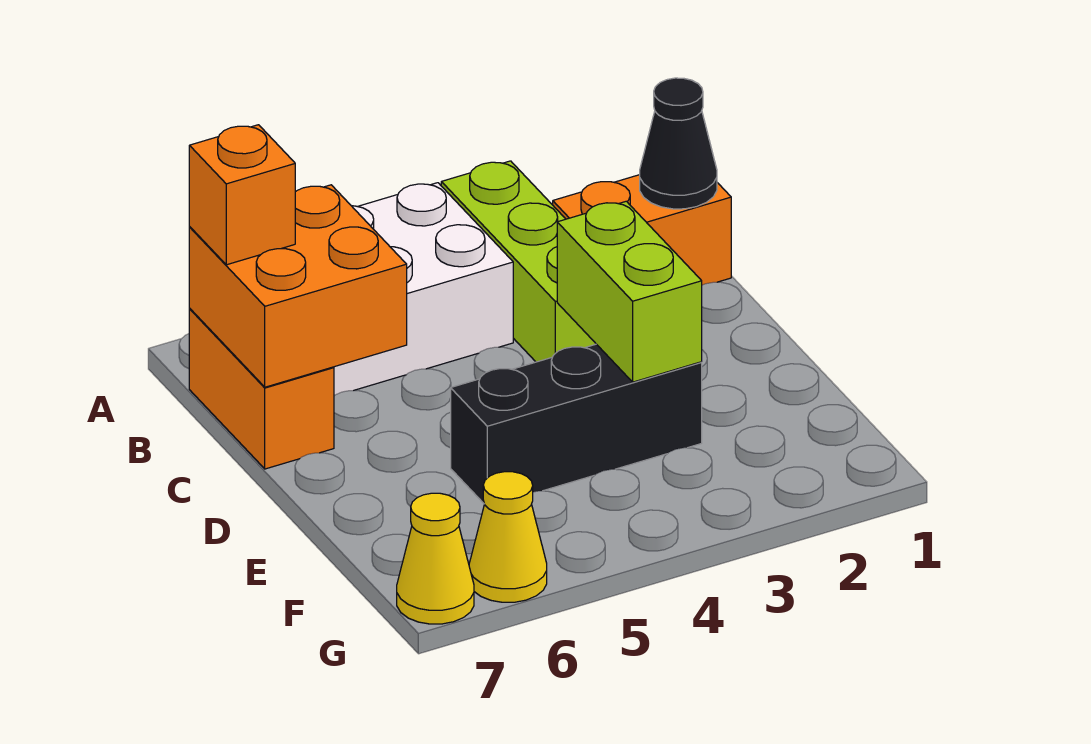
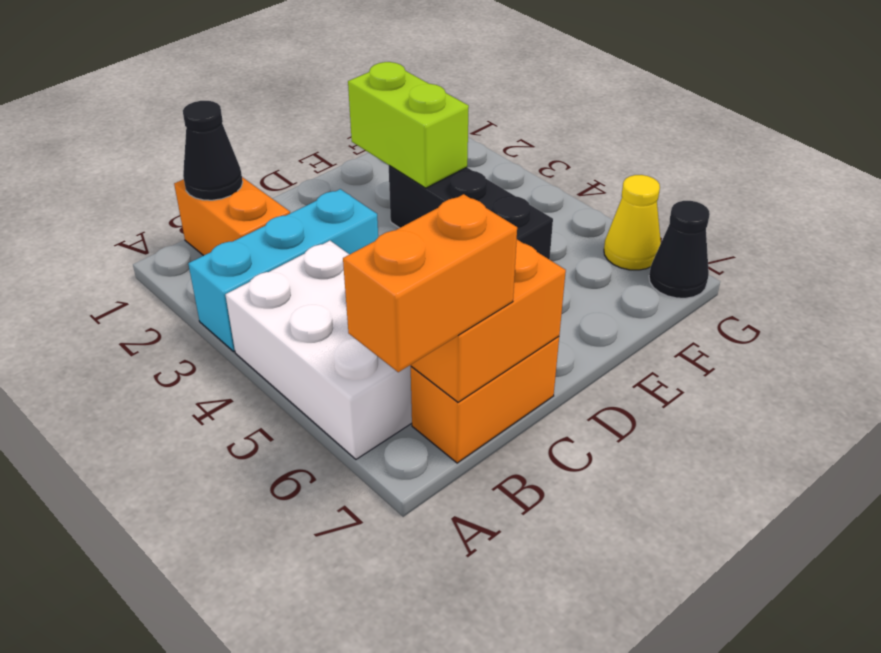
lime 1x3 brick [441,161,596,362] -> cyan 1x3 brick [188,189,378,351]
orange 1x1 brick [189,125,295,265] -> orange 1x2 brick [343,194,517,372]
lime 1x2 brick [557,201,702,382] -> lime 1x2 brick turned to [348,62,469,188]
yellow 1x1 cone [397,493,474,624] -> black 1x1 cone [649,201,710,298]

